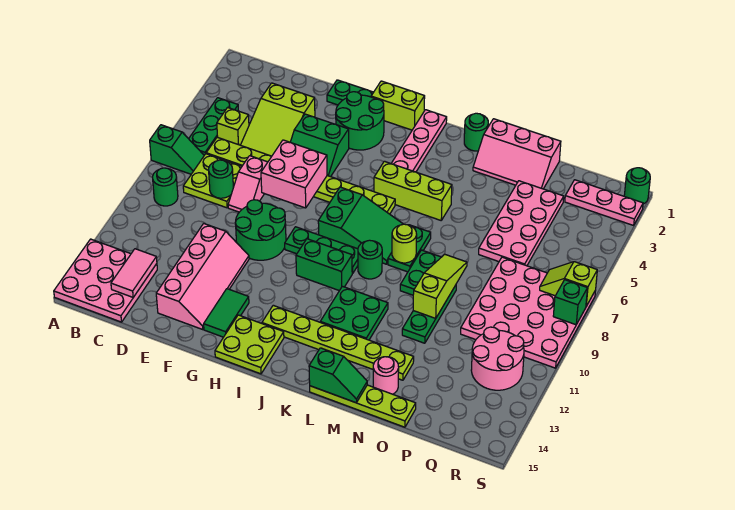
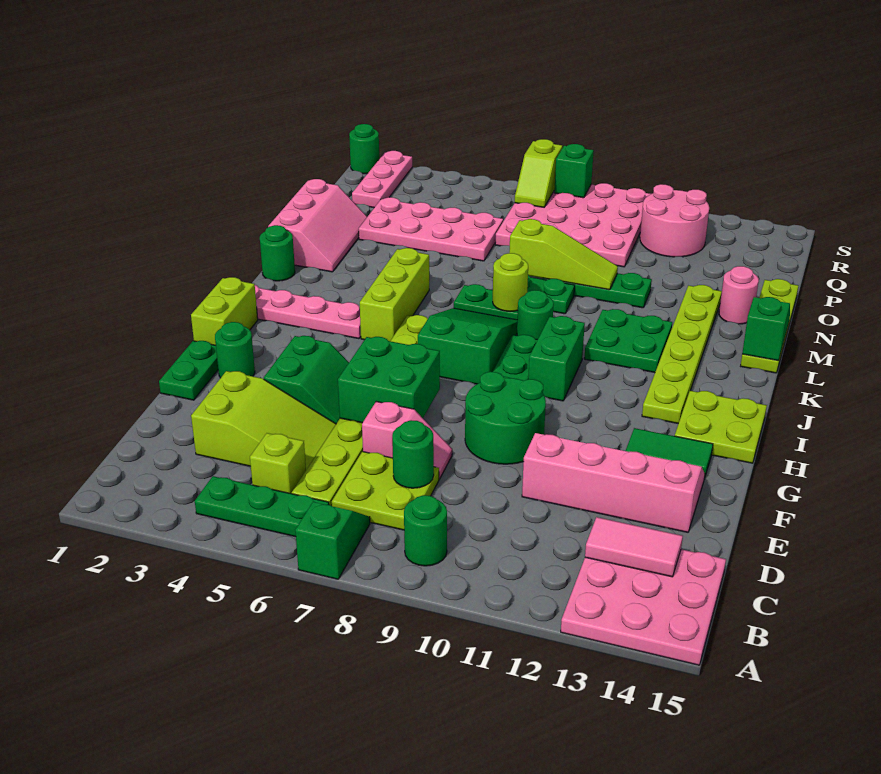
pink 2x2 brick [261,140,327,208] -> green 2x2 brick [338,337,440,423]
green 2x2 round brick [336,92,384,150] -> green 1x1 round brick [215,322,255,378]
lime 1x3 slope [413,254,467,318] -> lime 1x3 slope turned to [509,219,618,290]

